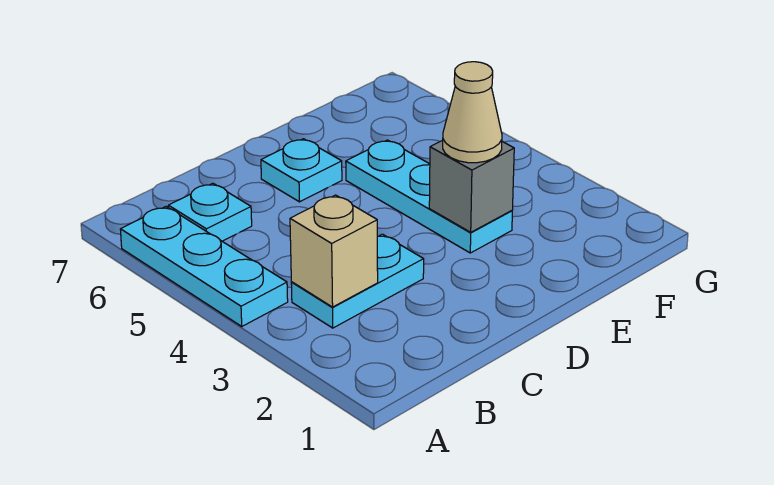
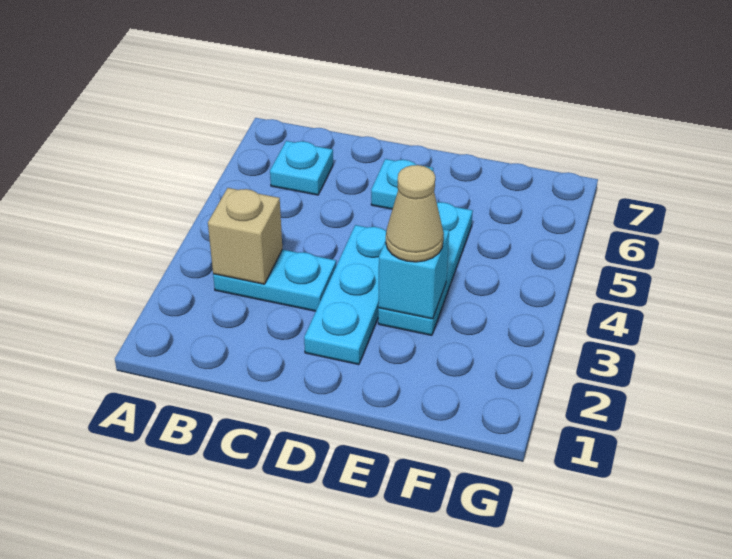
cyan 1x3 plate [120,207,288,326] -> cyan 1x3 plate moved to [304,225,386,365]
grey 1x1 brick [429,140,514,232] -> cyan 1x1 brick [378,229,449,319]

